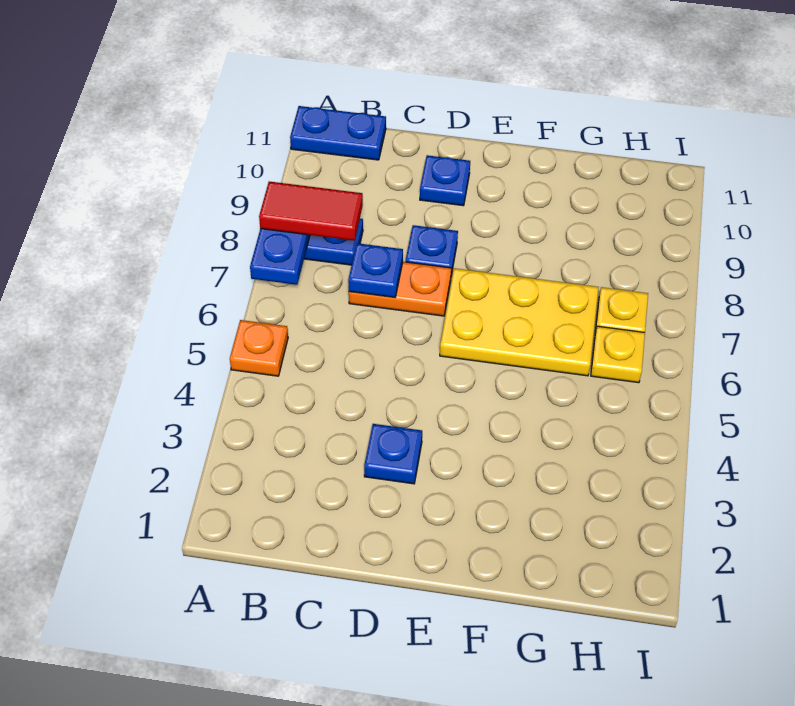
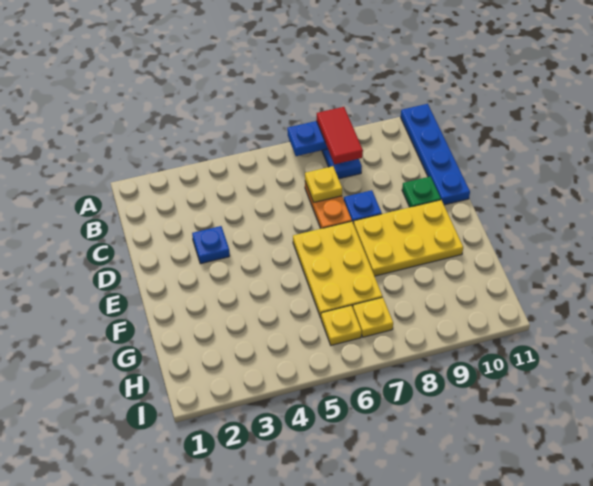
orange 1x1 plate [230,320,288,376] -> none
blue 1x2 plate [290,106,386,160] -> blue 1x4 plate [401,104,470,205]
blue 1x1 plate [348,243,403,297] -> yellow 1x1 plate [305,166,342,202]
blue 1x1 plate [420,155,470,206] -> green 1x1 plate [402,176,441,207]
none -> yellow 2x3 plate [353,200,463,276]

